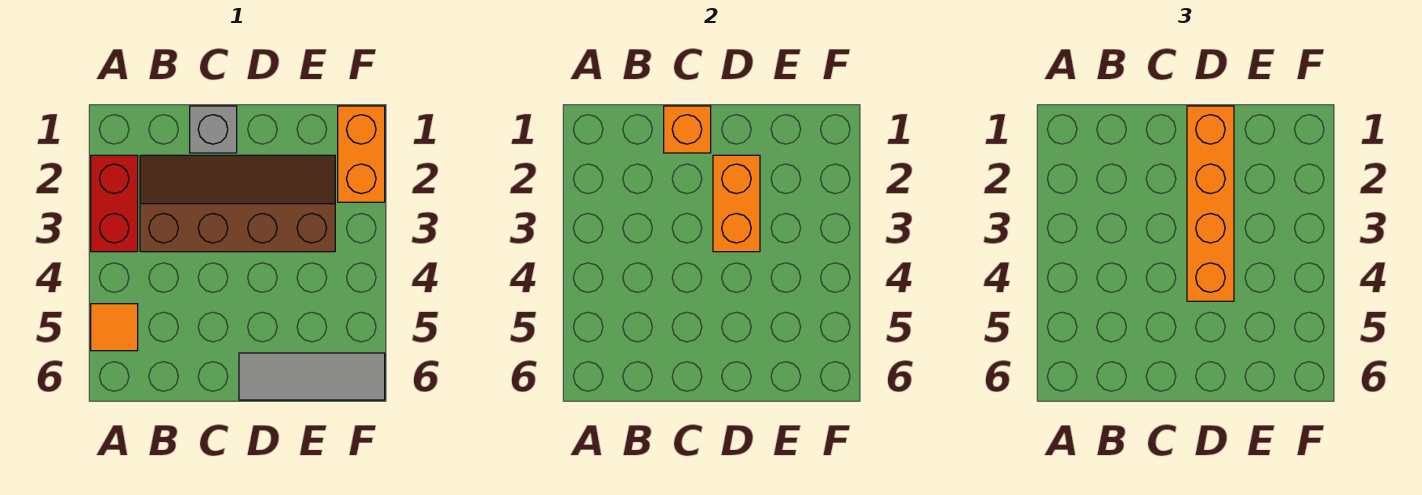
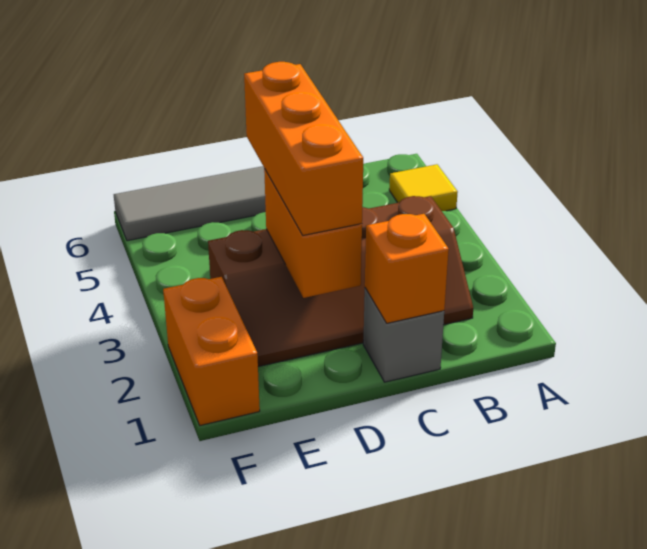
red 1x2 brick [91,155,138,252] -> none
orange 1x1 tile [91,304,138,351] -> yellow 1x1 tile [389,164,458,211]
orange 1x4 brick [1187,106,1234,301] -> orange 1x3 brick [244,62,363,235]

